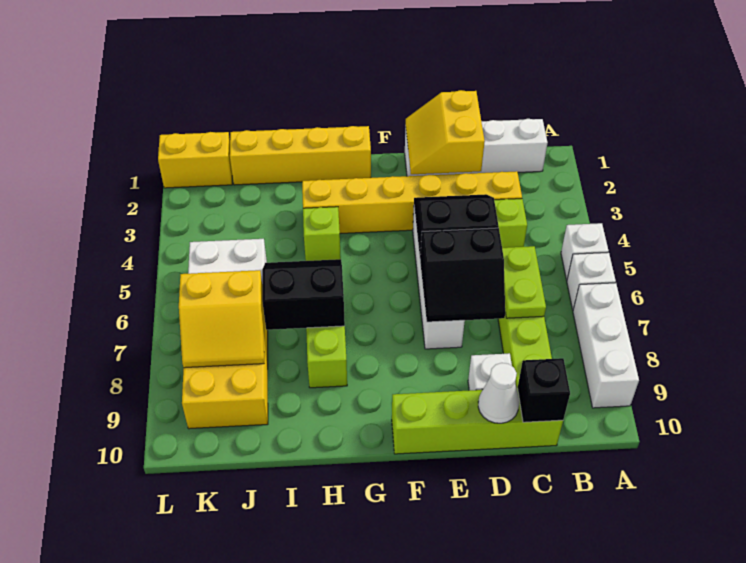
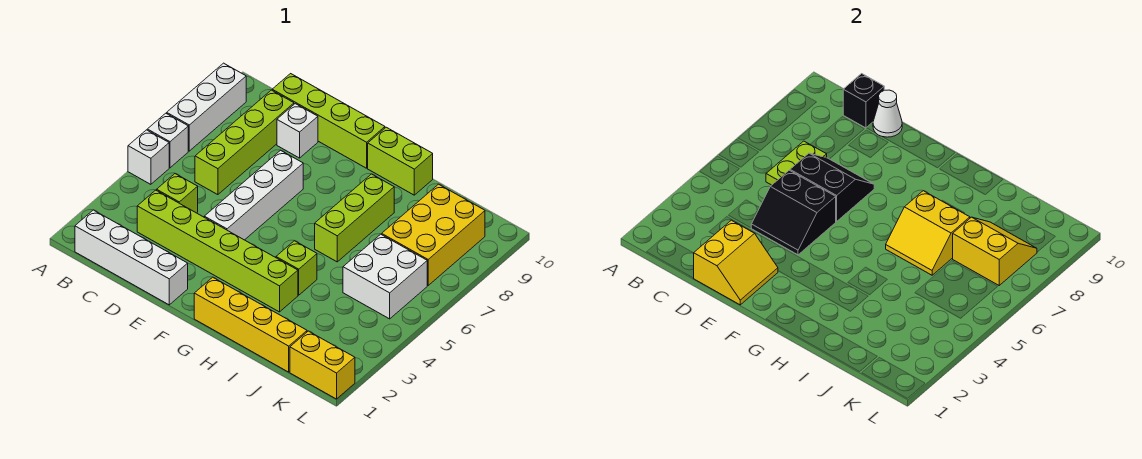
yellow 1x6 brick [302,171,522,234] -> lime 1x6 brick [137,190,298,312]
none -> lime 1x2 brick [368,127,433,195]
black 2x2 slope [262,259,345,330] -> yellow 2x2 slope [886,191,970,275]

